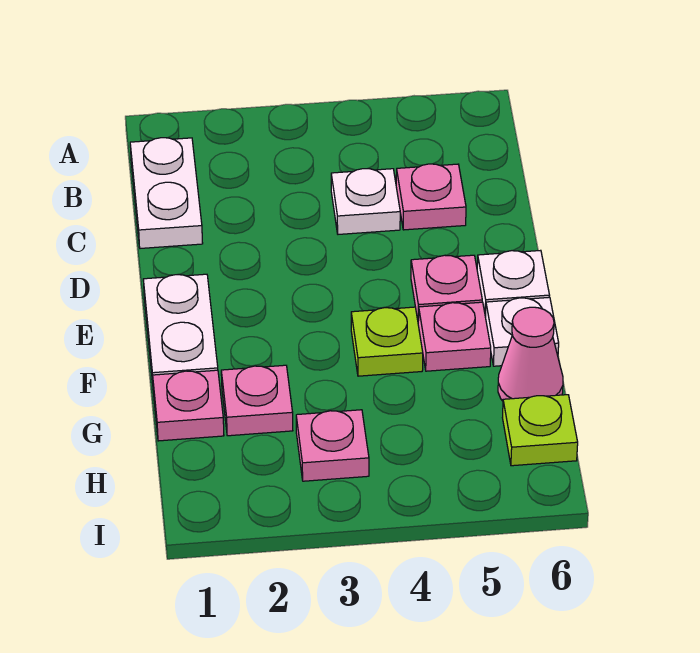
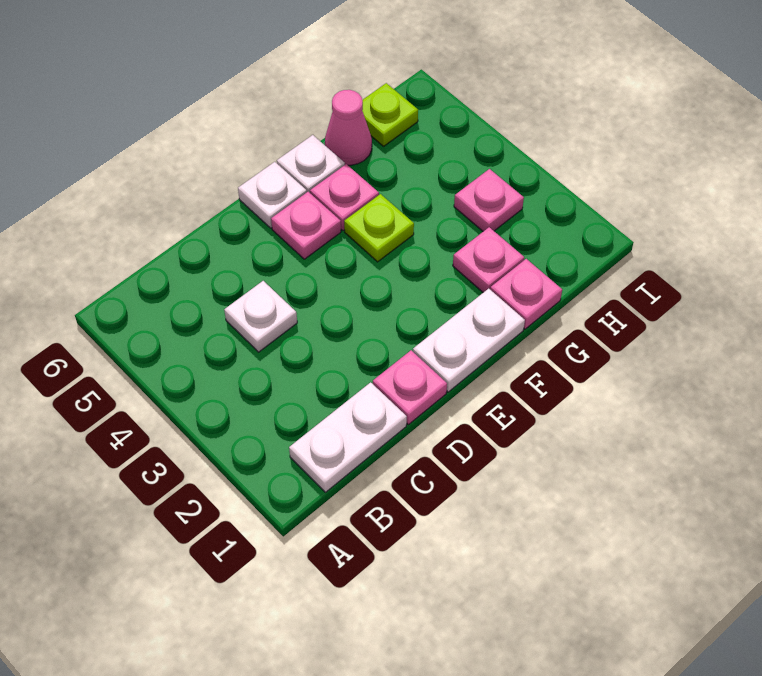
pink 1x1 plate [396,164,466,230] -> pink 1x1 plate moved to [373,350,447,425]

